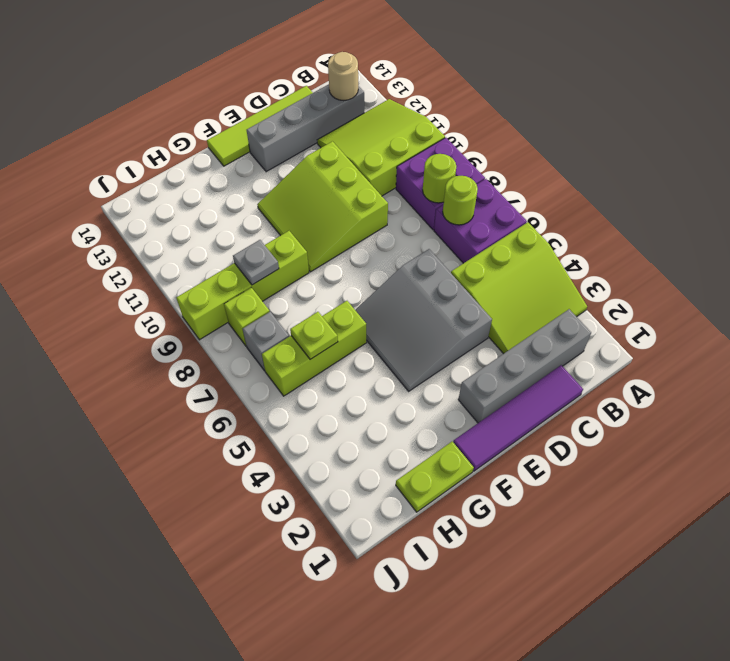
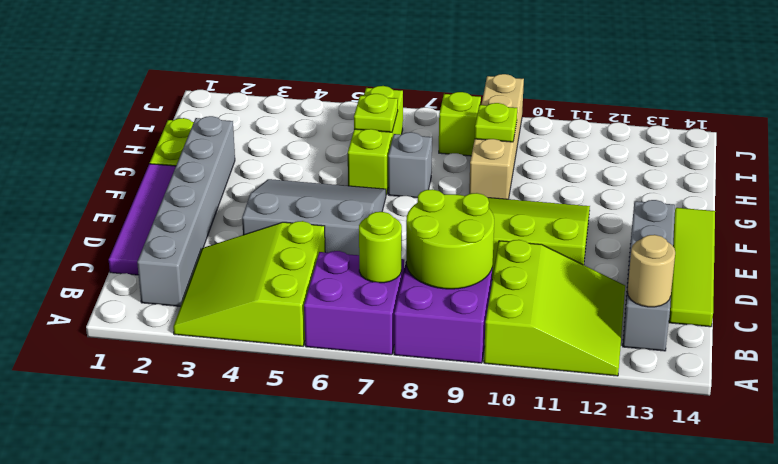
grey 1x4 brick [458,309,591,423] -> grey 1x6 brick [137,116,235,306]
lime 1x1 round brick [423,154,456,203] -> lime 2x2 round brick [406,189,494,289]
lime 1x4 brick [176,231,309,340] -> tan 1x4 brick [469,74,524,199]
grey 1x1 plate [233,240,279,285] -> lime 1x1 plate [475,103,517,142]
grey 1x1 brick [243,312,289,371] -> grey 1x1 brick moved to [388,132,432,198]

